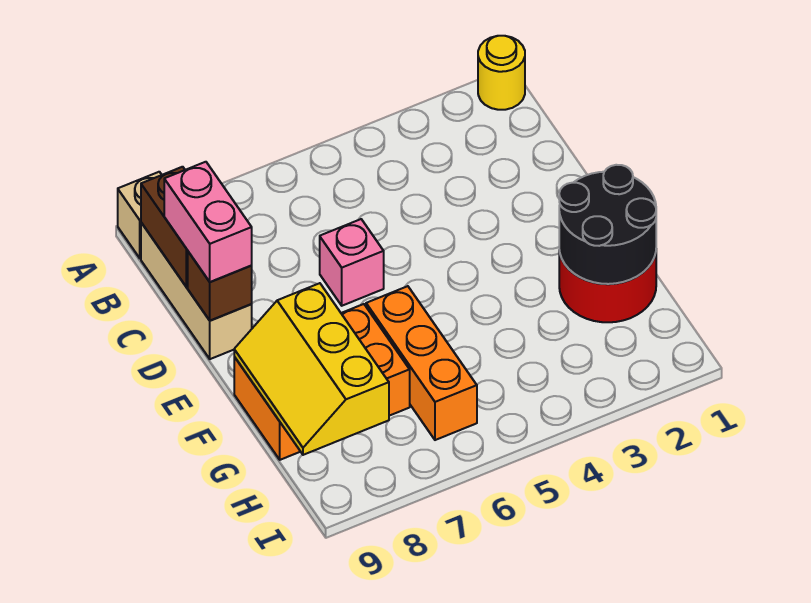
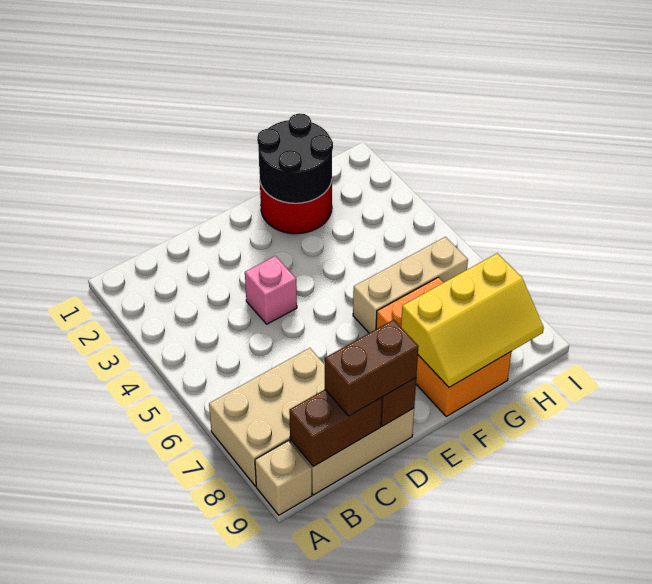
yellow 1x1 round brick [478,36,525,110] -> none
none -> tan 2x3 brick [209,348,325,486]
pink 1x2 brick [164,162,252,282] -> brown 1x2 brick [325,320,418,416]
pink 1x1 brick [320,219,384,306] -> pink 1x1 brick moved to [245,256,297,324]
orange 1x3 brick [366,286,477,440] -> tan 1x3 brick [353,237,468,333]

